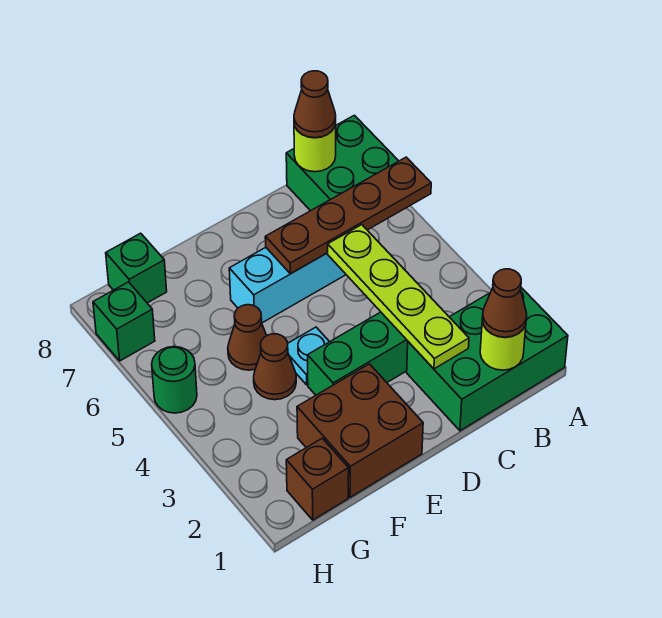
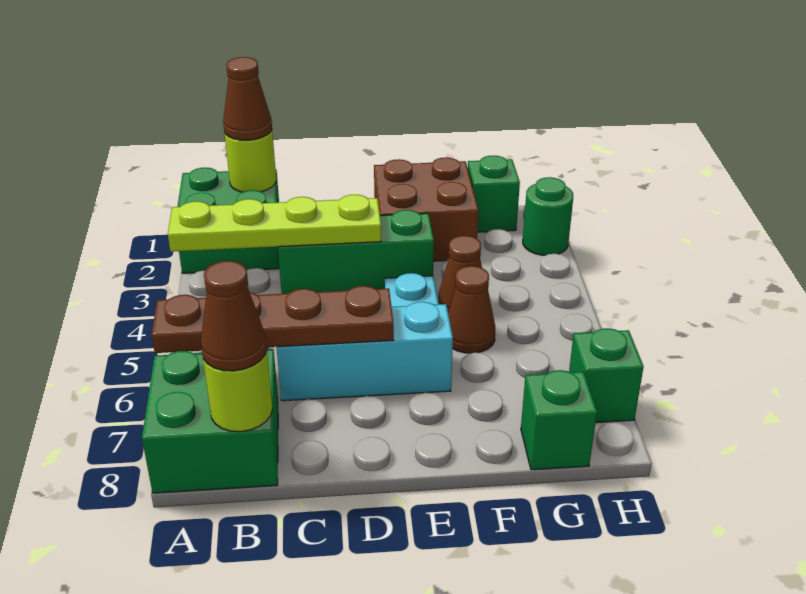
green 2x3 brick [407,288,568,431] -> green 2x2 brick [177,168,280,273]
lime 1x4 plate [328,225,469,369] -> lime 1x4 plate turned to [168,194,381,252]
brown 1x1 brick [286,438,349,520] -> green 1x1 brick [468,156,520,232]
green 1x1 round brick [152,347,197,413] -> green 1x1 round brick moved to [523,177,573,255]

